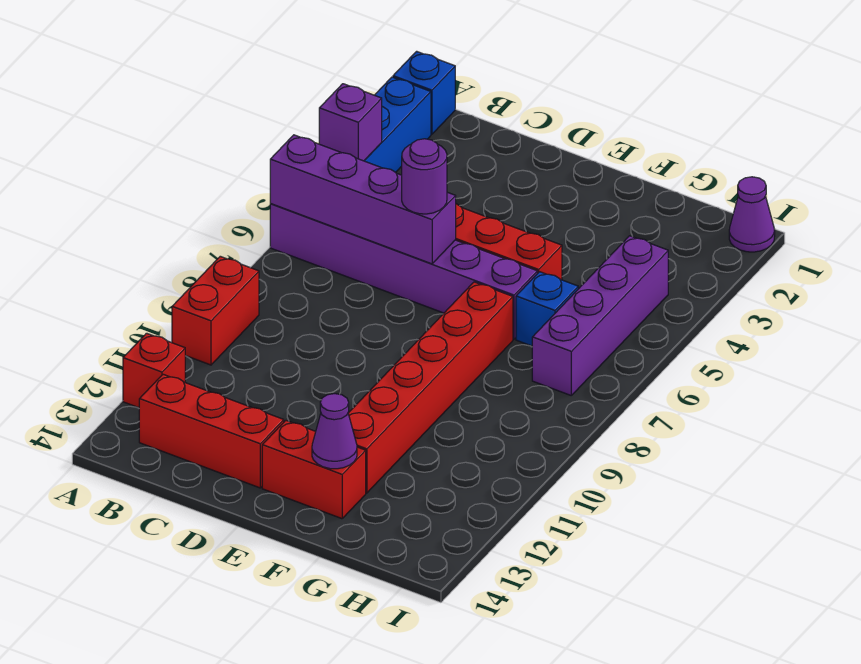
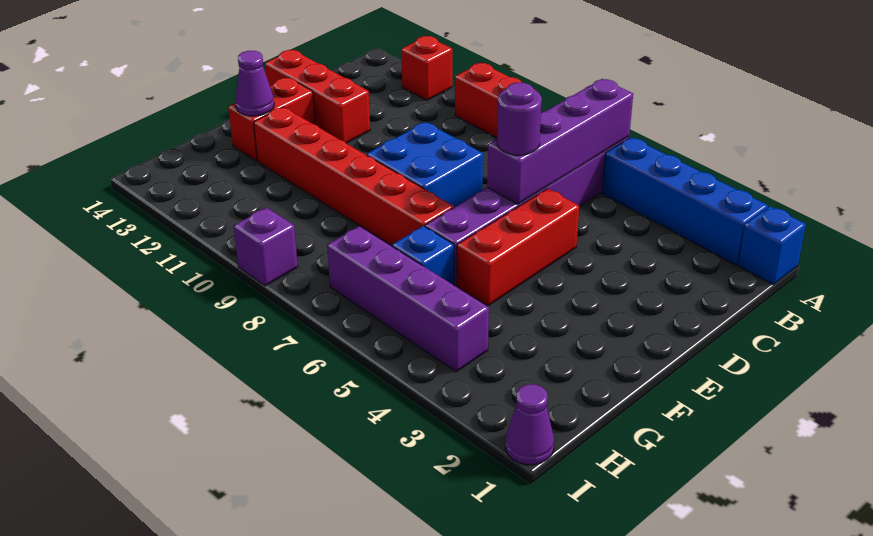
purple 1x1 brick [319,84,382,161] -> purple 1x1 brick moved to [234,208,298,286]
red 1x3 brick [139,374,284,488] -> red 1x3 brick turned to [265,50,370,143]
none -> blue 2x2 brick [367,122,483,207]

